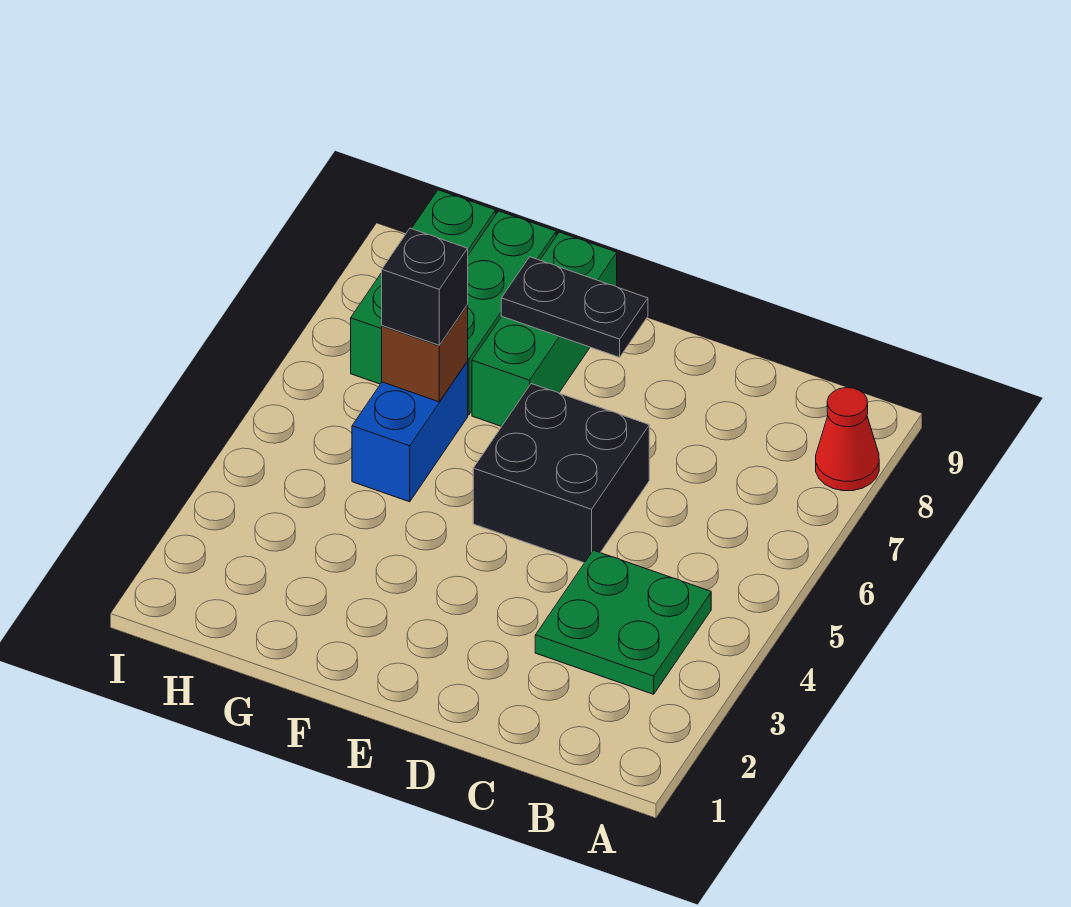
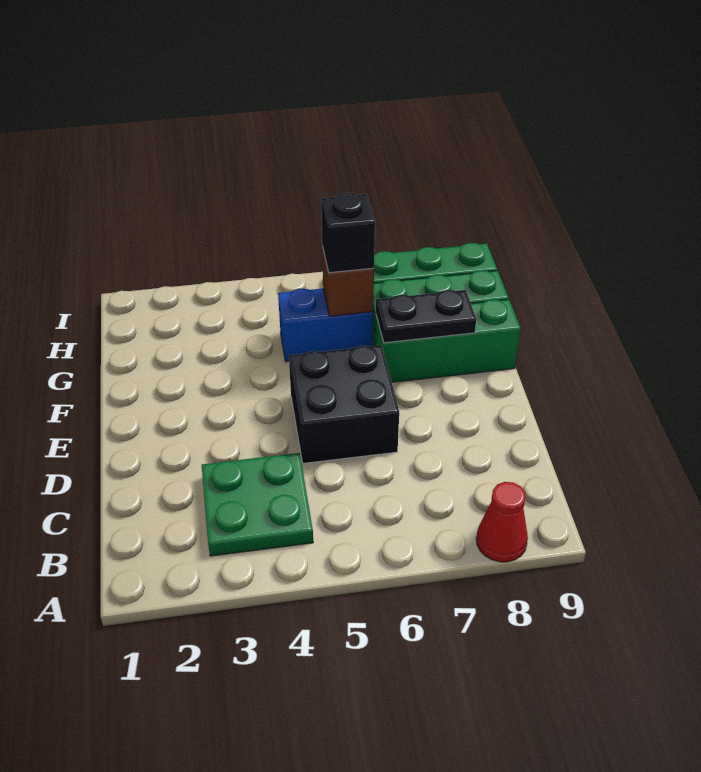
black 1x2 plate [501,257,648,357] -> black 1x2 plate turned to [376,290,476,343]

